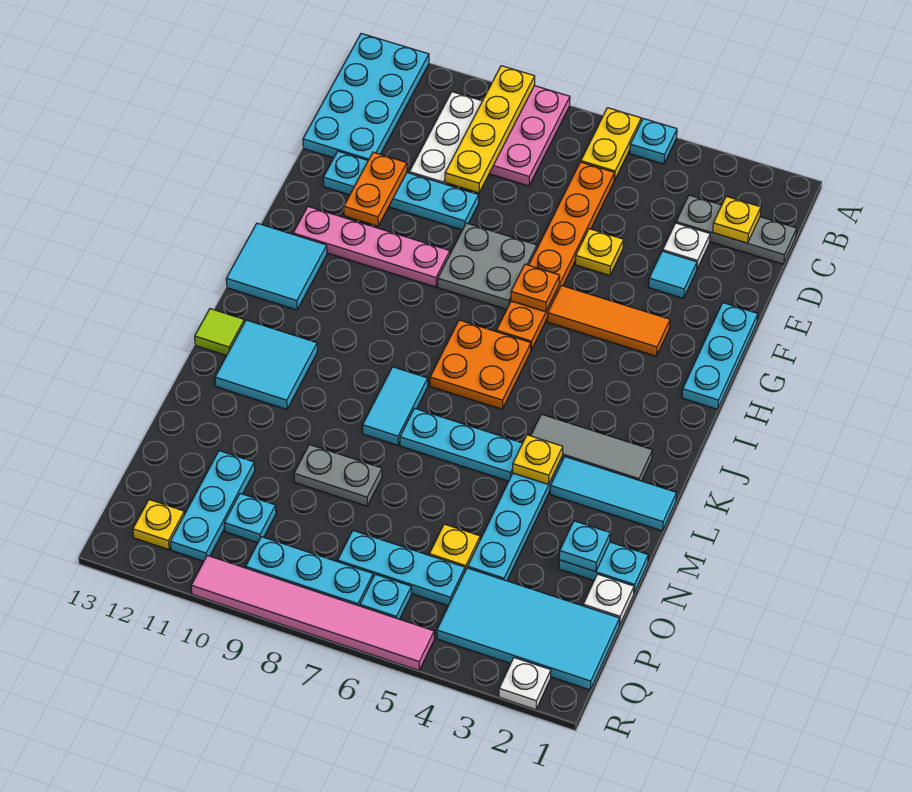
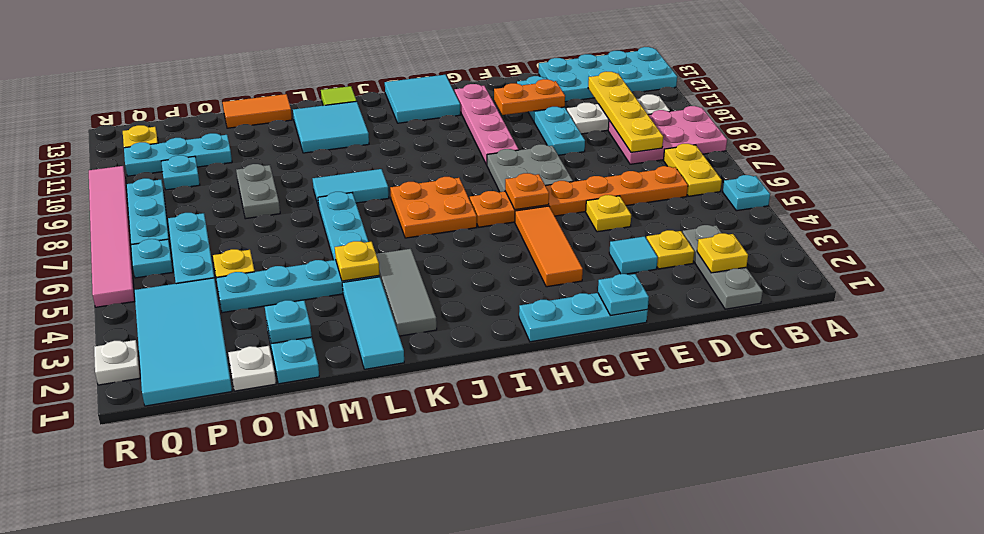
yellow 1x2 plate [581,108,641,180] -> yellow 1x2 plate turned to [664,144,722,196]
yellow 1x4 plate [445,66,535,193] -> yellow 1x4 plate turned to [588,72,663,152]
white 1x1 plate [663,223,710,270] -> yellow 1x1 plate [646,230,694,269]
none -> cyan 1x1 plate [598,274,649,315]
none -> orange 1x2 tile [223,94,292,128]

